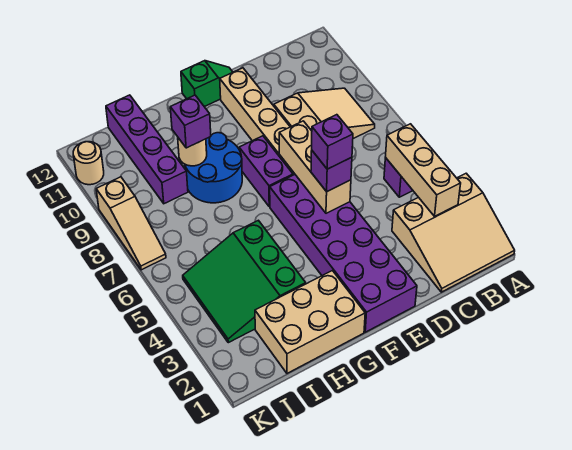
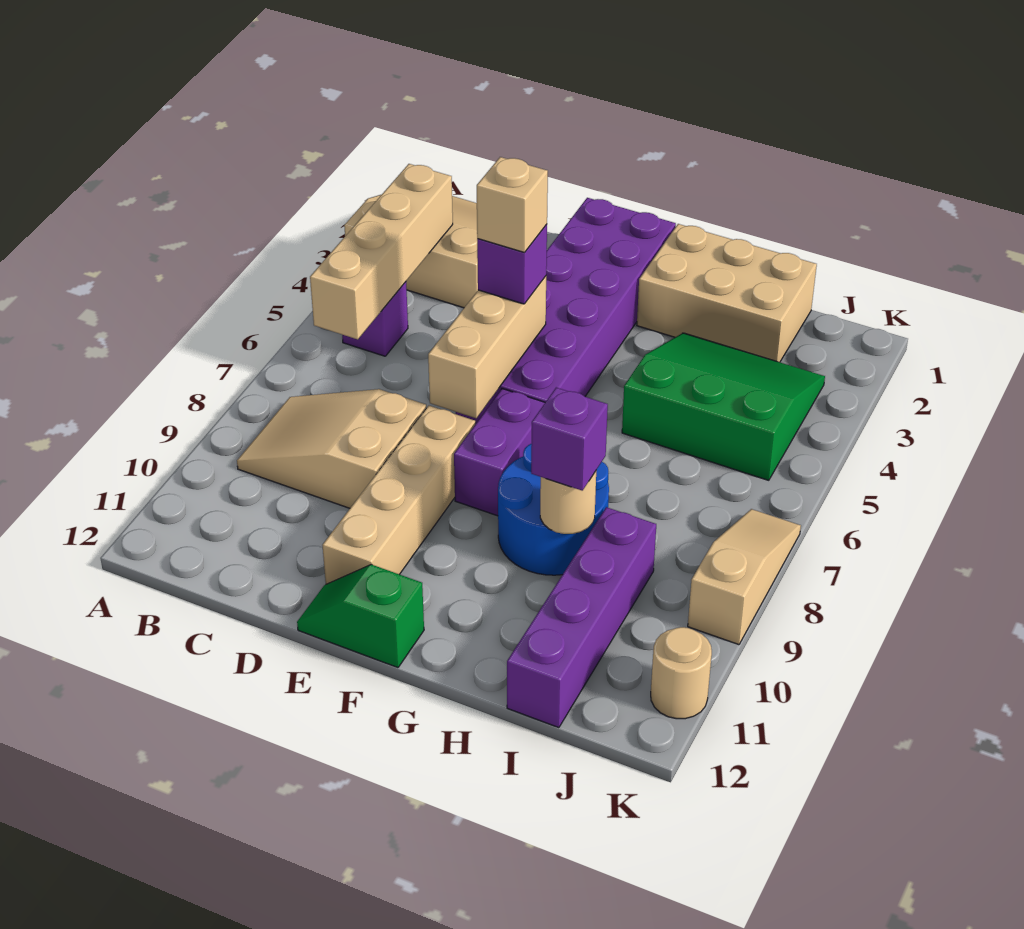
tan 1x3 brick [385,124,461,216] -> tan 1x4 brick [310,164,453,339]
purple 1x1 brick [312,115,353,169] -> tan 1x1 brick [477,157,548,252]
green 3x3 slope [183,220,306,343] -> green 3x3 slope turned to [622,333,825,480]

